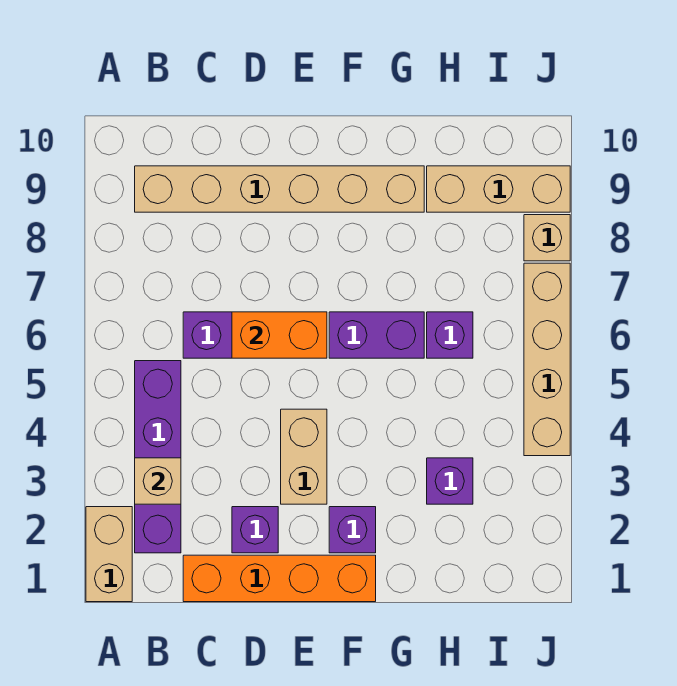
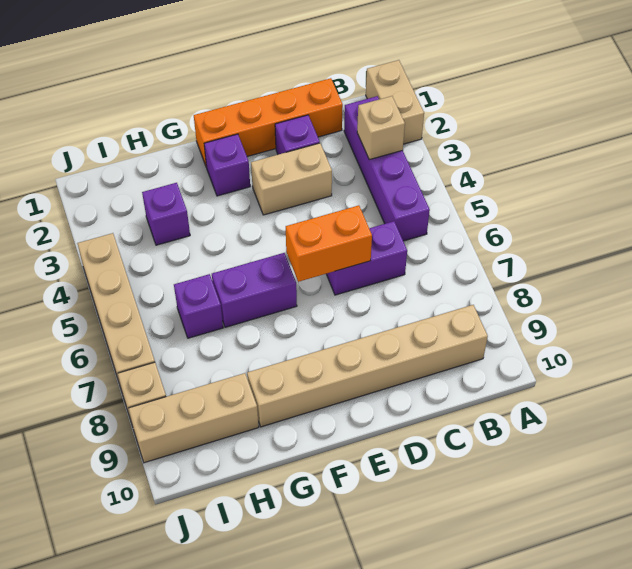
tan 1x2 brick [281,409,327,504] -> tan 1x2 brick turned to [251,143,332,215]

